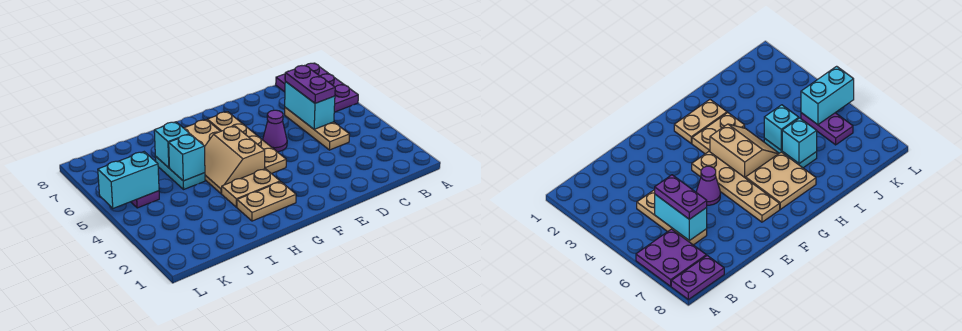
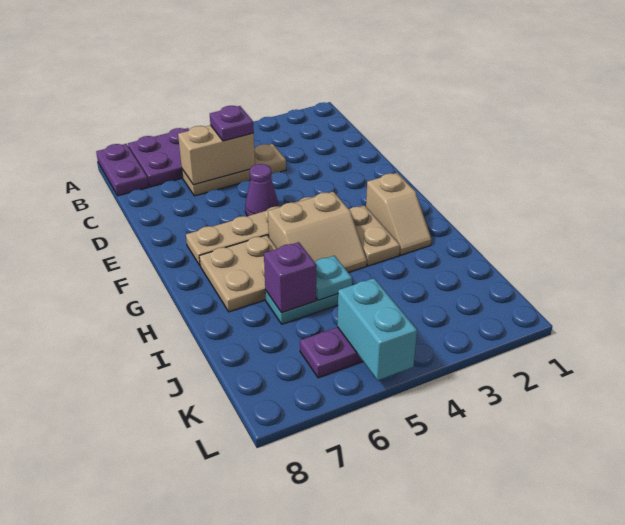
cyan 1x2 brick [285,81,335,129] -> tan 1x2 brick [178,125,255,185]
purple 1x2 plate [285,65,335,103] -> purple 1x1 plate [210,106,254,141]
tan 1x2 plate [237,182,296,221] -> tan 1x2 slope [366,173,431,255]
cyan 1x1 brick [169,134,205,181] -> cyan 1x1 plate [315,256,352,300]
cyan 1x1 brick [154,122,189,168] -> purple 1x1 brick [264,242,316,313]

